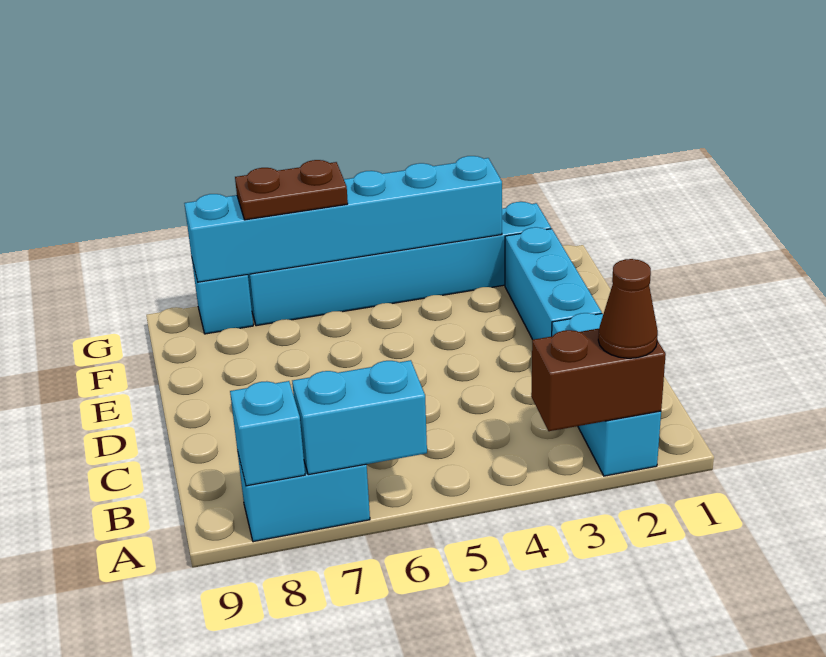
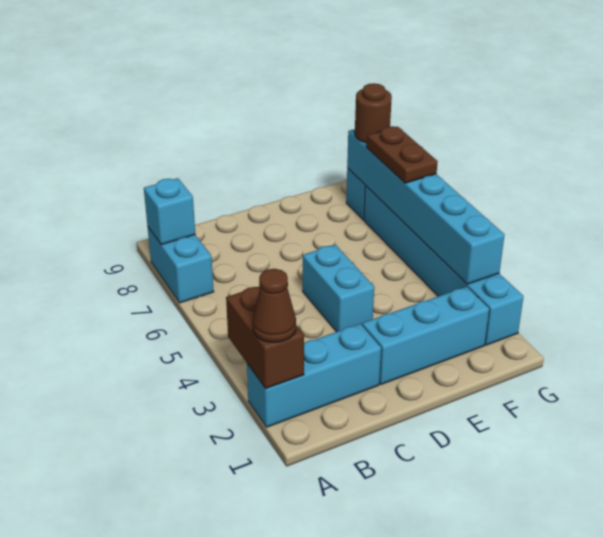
cyan 1x2 brick [292,360,427,475] -> cyan 1x2 brick moved to [303,245,374,332]
none -> brown 1x1 round brick [355,83,392,143]

